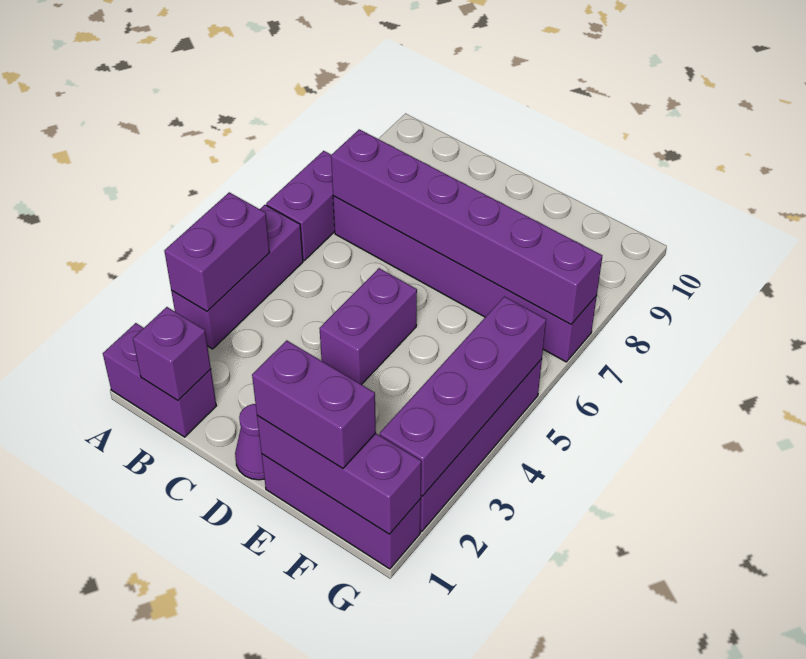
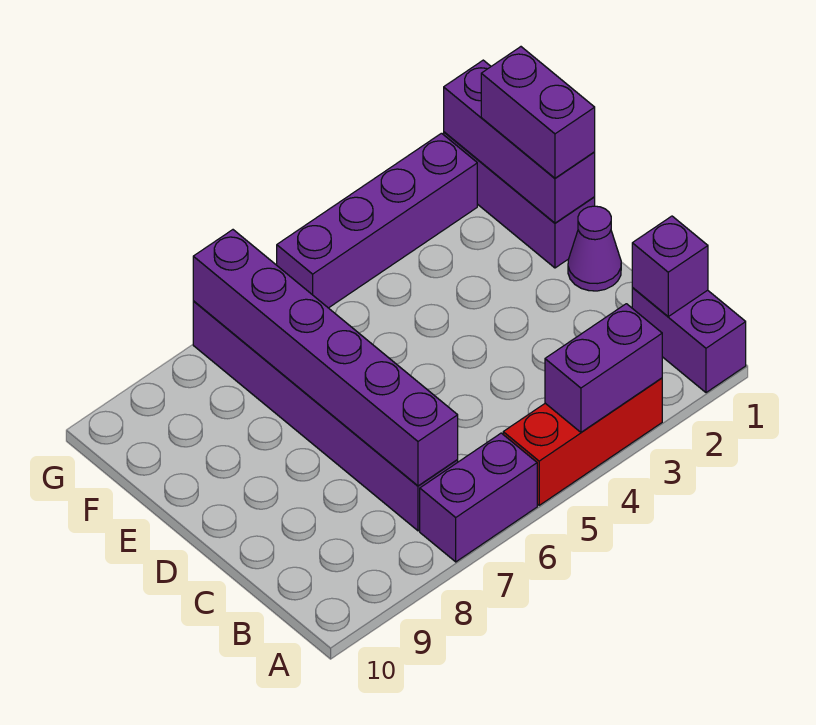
purple 1x3 brick [171,205,303,349] -> red 1x3 brick [503,378,662,505]
purple 1x2 brick [319,268,417,385] -> none
purple 1x4 brick [380,297,546,496] -> none

